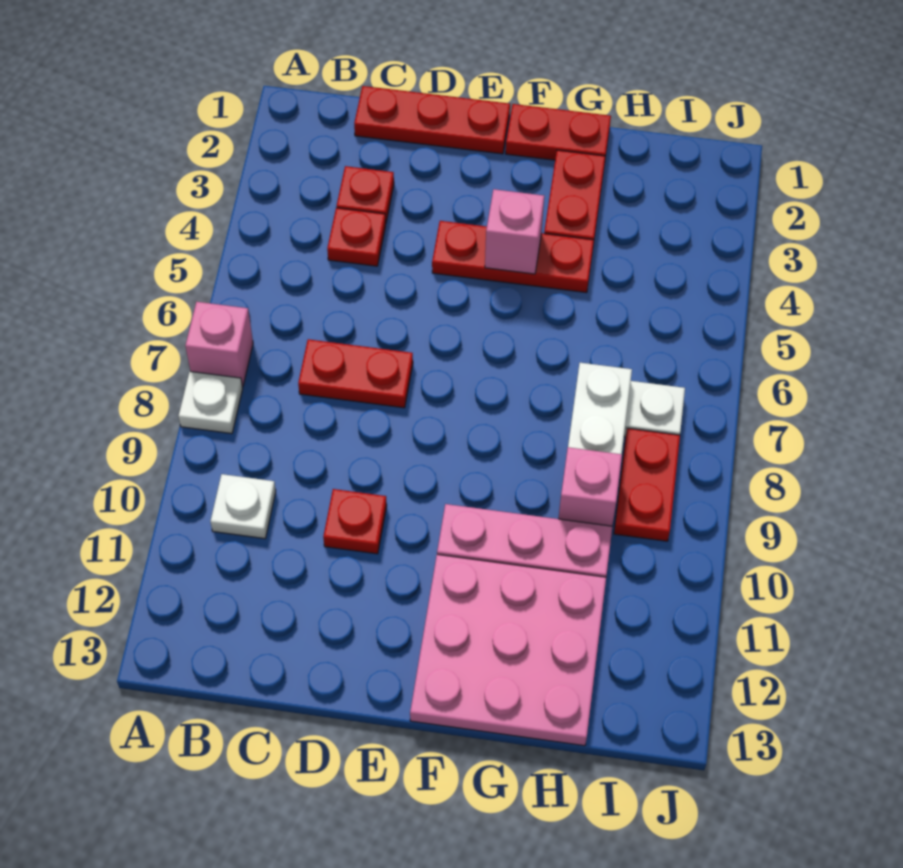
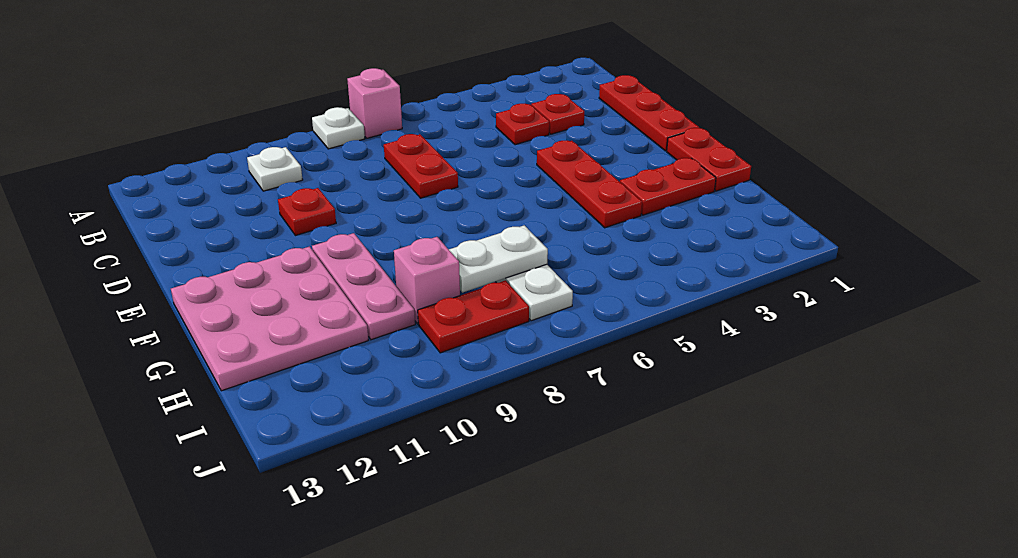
pink 1x1 brick [485,189,544,274] -> none

